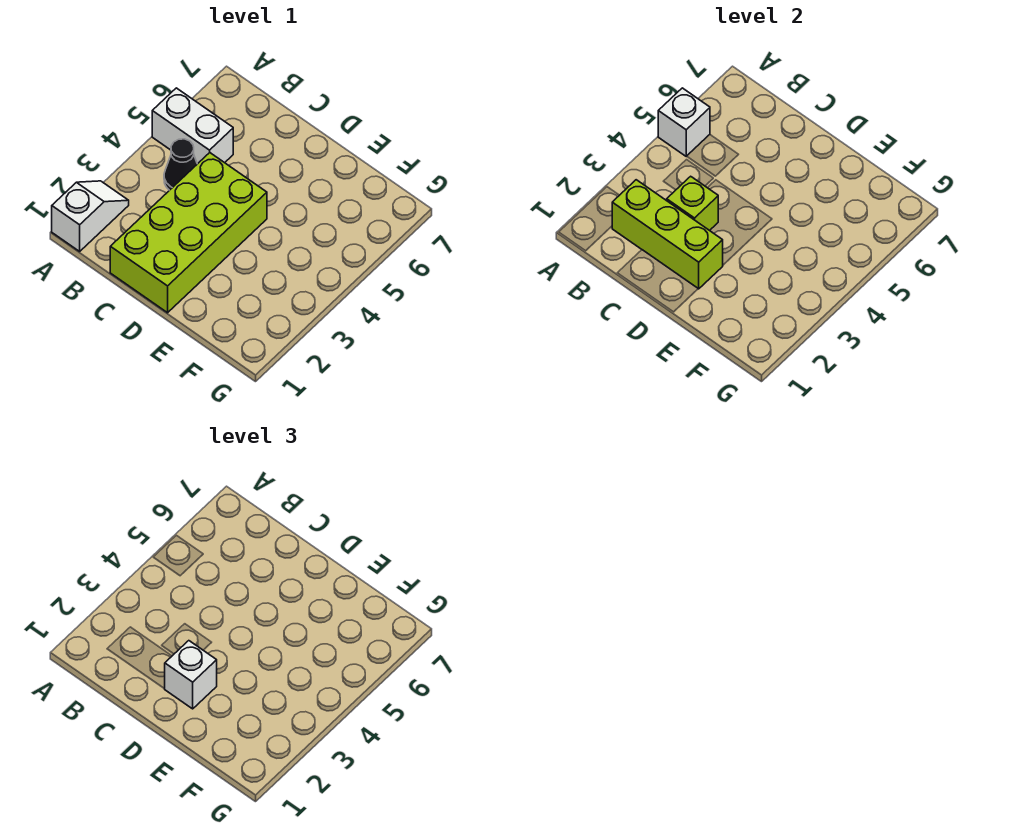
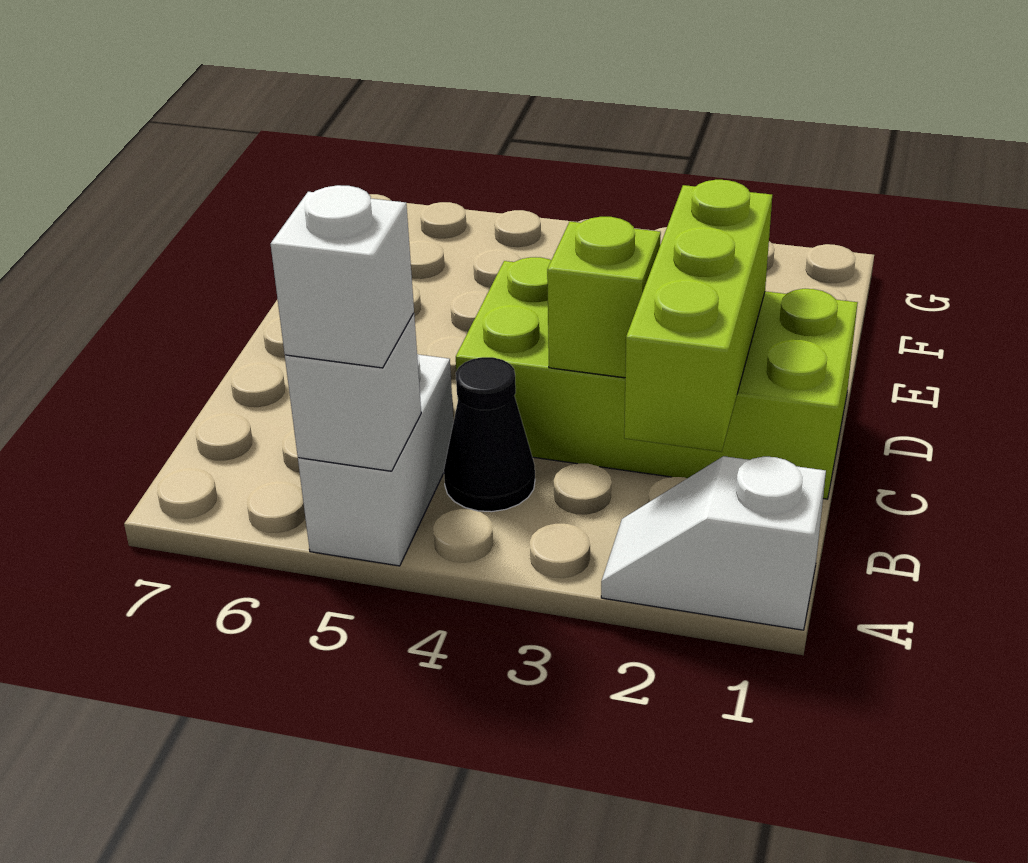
white 1x1 brick [165,641,217,709] -> white 1x1 brick moved to [271,185,414,368]

